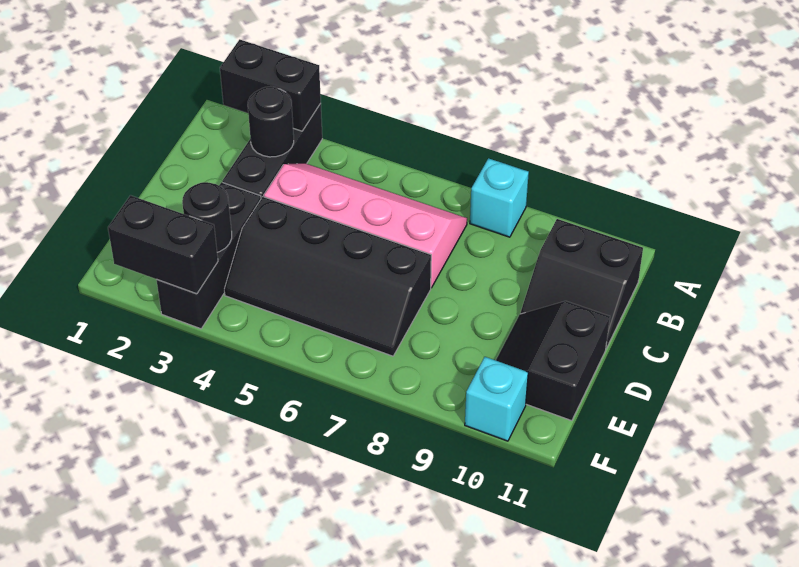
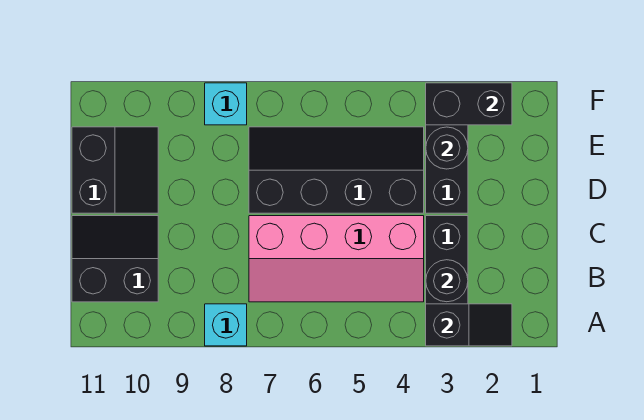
black 1x2 brick [220,39,321,131] -> black 1x2 slope [426,304,512,346]
cyan 1x1 brick [465,357,528,441] -> cyan 1x1 brick moved to [205,83,247,125]

